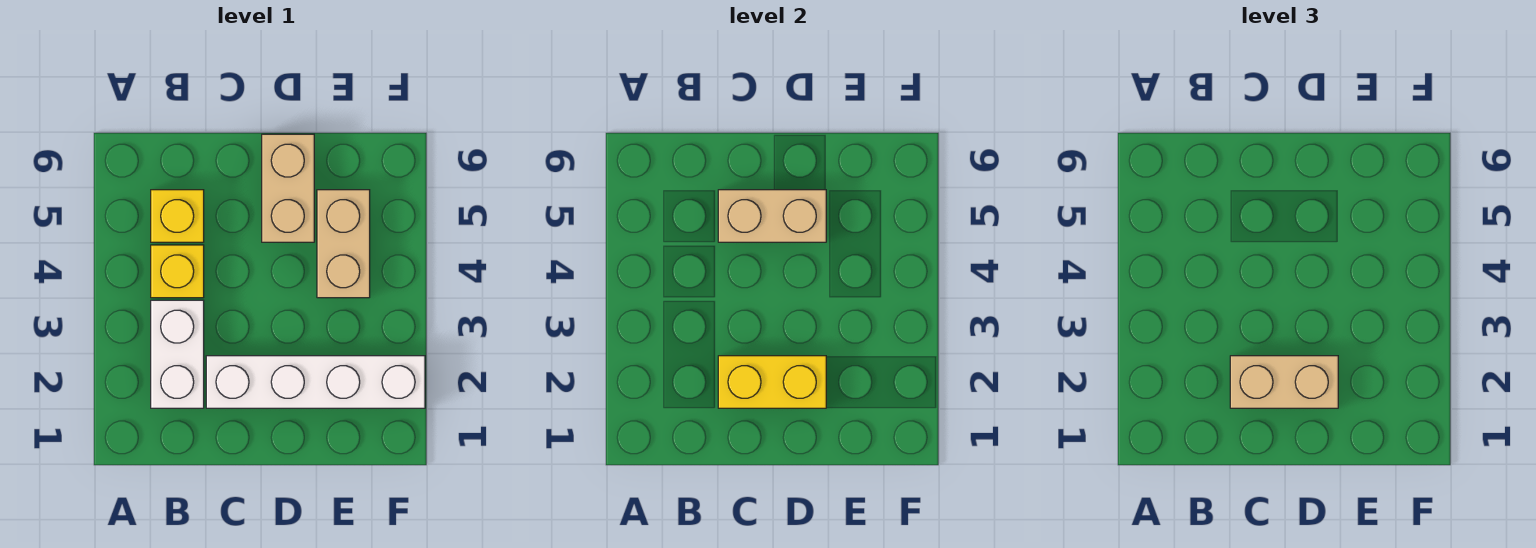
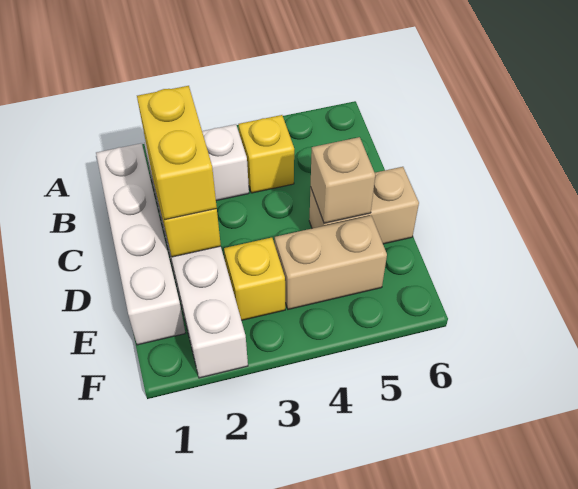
none -> white 1x4 brick [96,143,185,345]
yellow 1x1 brick [151,190,204,242] -> yellow 1x1 brick moved to [224,238,285,320]
tan 1x2 brick [1230,356,1338,408] -> yellow 1x2 brick [137,86,217,220]
tan 1x2 brick [718,190,826,242] -> tan 1x1 brick [311,137,375,223]

